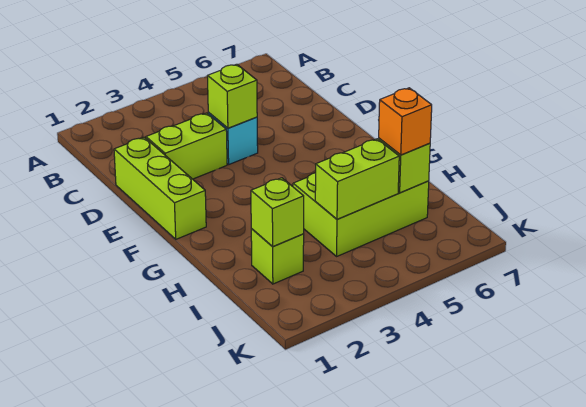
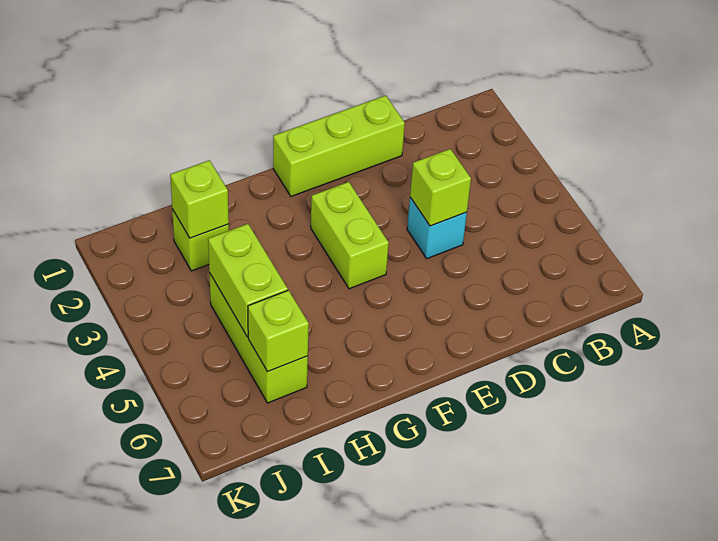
lime 1x2 brick [146,113,227,179] -> lime 1x2 brick moved to [311,182,389,289]
lime 2x3 brick [293,173,429,256] -> lime 1x3 brick [209,273,308,403]
orange 1x1 brick [379,88,432,155] -> none

